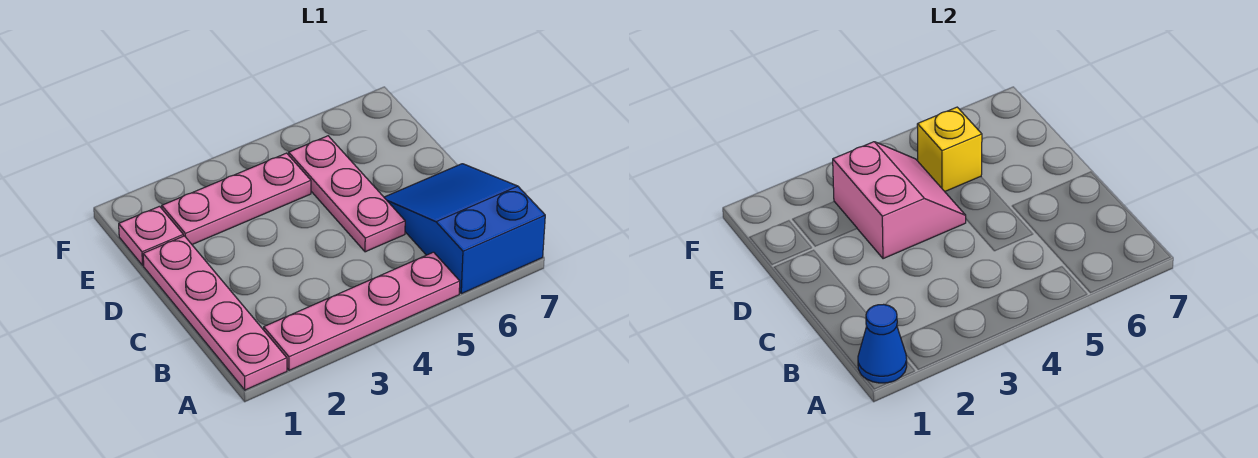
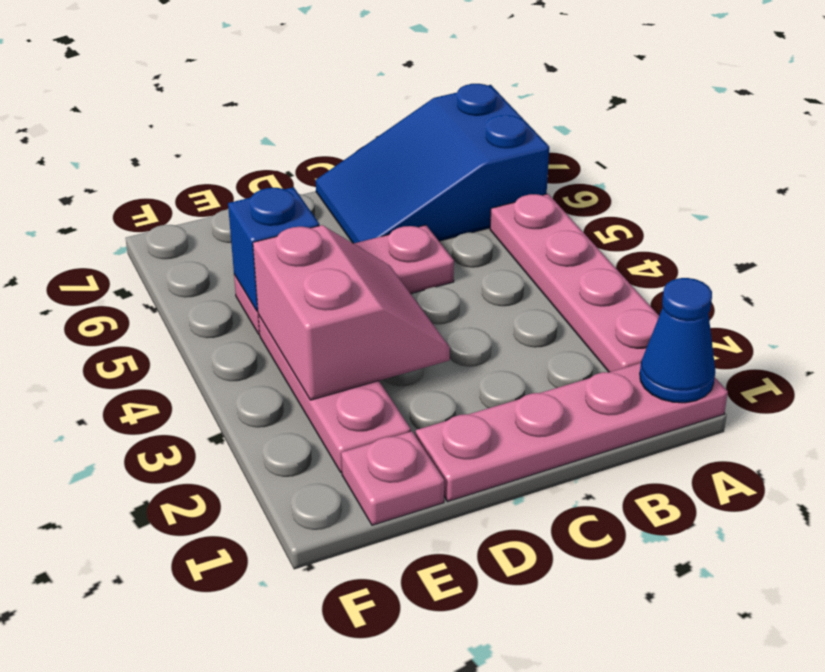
pink 2x2 slope [833,142,966,259] -> pink 2x2 slope turned to [253,225,450,400]
yellow 1x1 brick [917,107,982,191] -> blue 1x1 brick [228,187,319,312]

